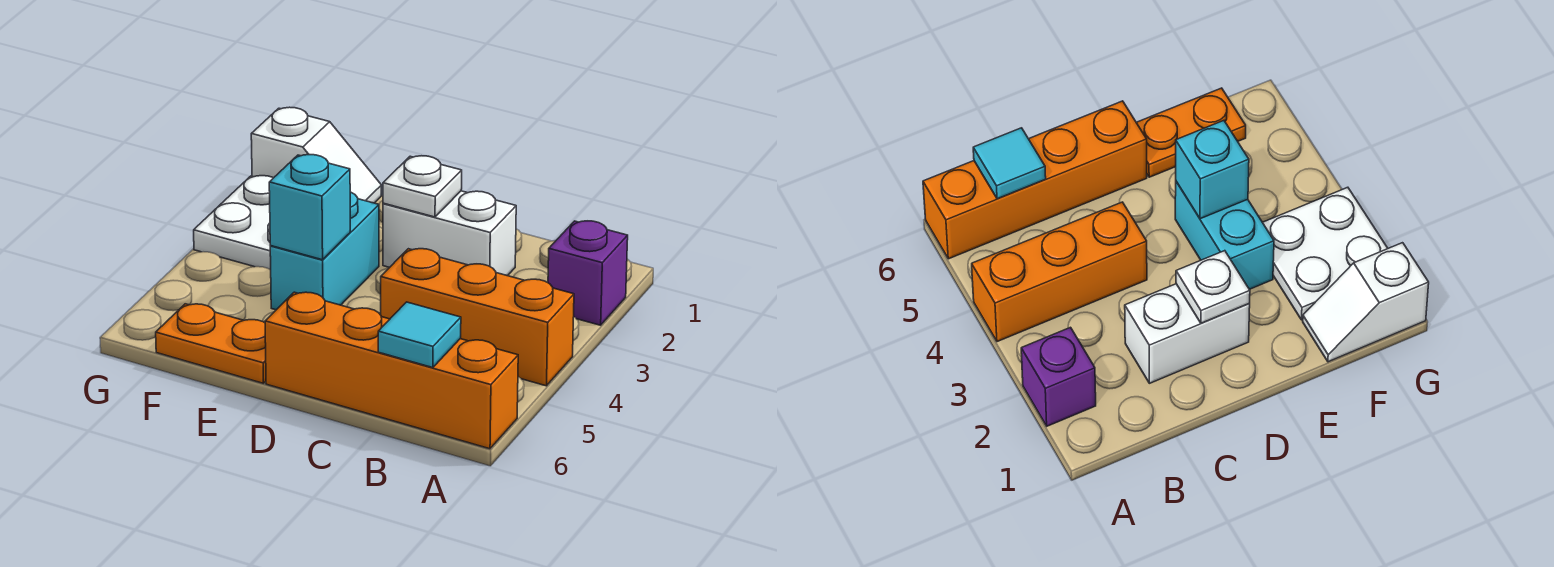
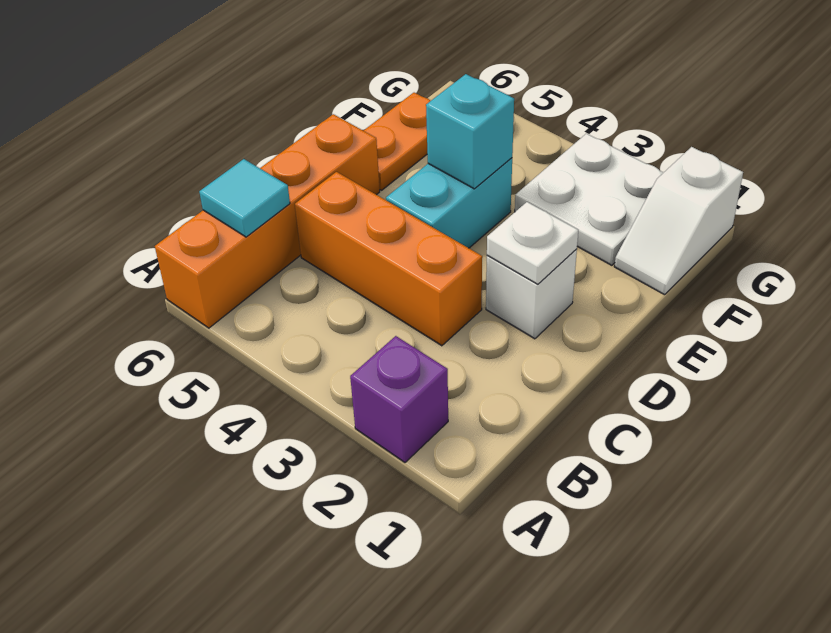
orange 1x3 brick [381,249,574,386] -> orange 1x3 brick turned to [295,172,482,346]
white 1x2 brick [383,191,516,276] -> white 1x1 brick [486,249,577,339]
cyan 1x2 brick [270,192,379,310] -> cyan 1x2 brick turned to [386,158,512,248]

